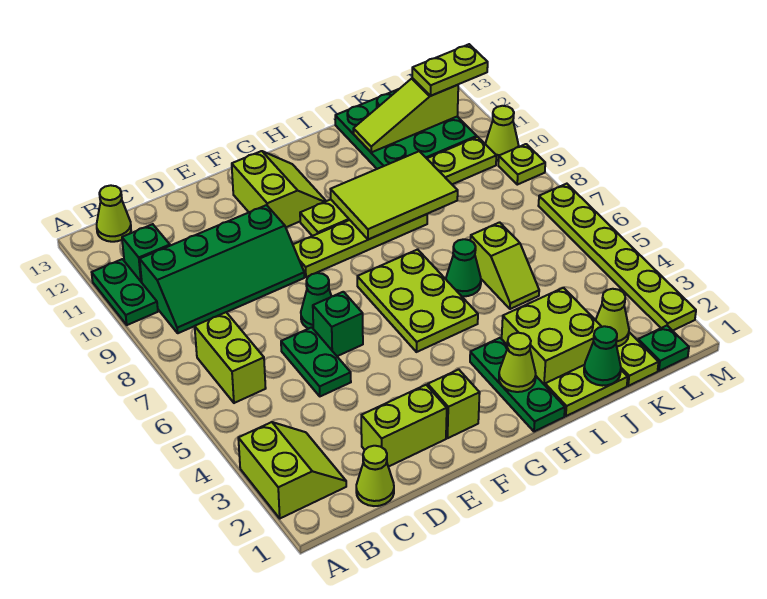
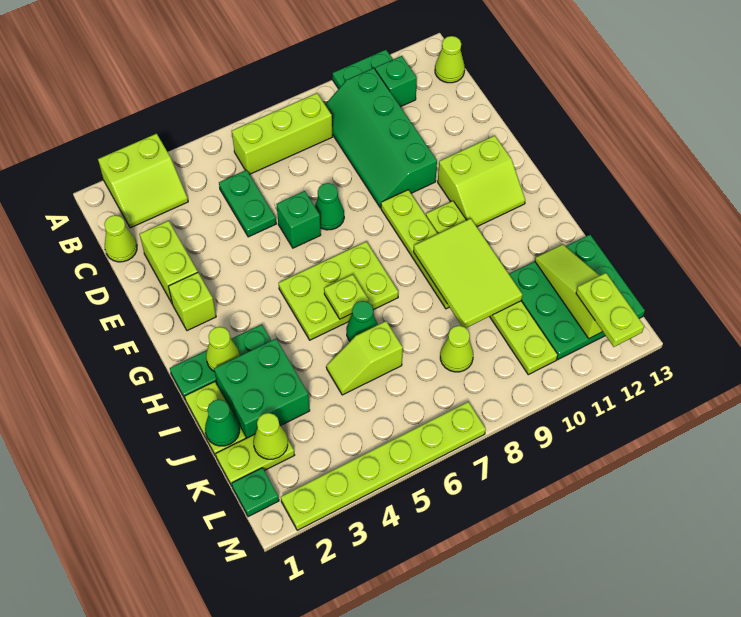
lime 1x2 brick [195,312,266,403] -> lime 1x3 brick [232,93,333,174]
green 1x2 plate [281,327,351,396] -> green 1x2 plate turned to [219,170,276,237]
lime 2x2 brick [502,288,602,385] -> green 2x2 brick [214,339,310,438]
lime 1x1 plate [498,144,545,185] -> lime 1x1 plate moved to [324,274,369,319]
lime 1x1 cone [485,106,519,160] -> lime 1x1 cone moved to [440,326,473,372]

